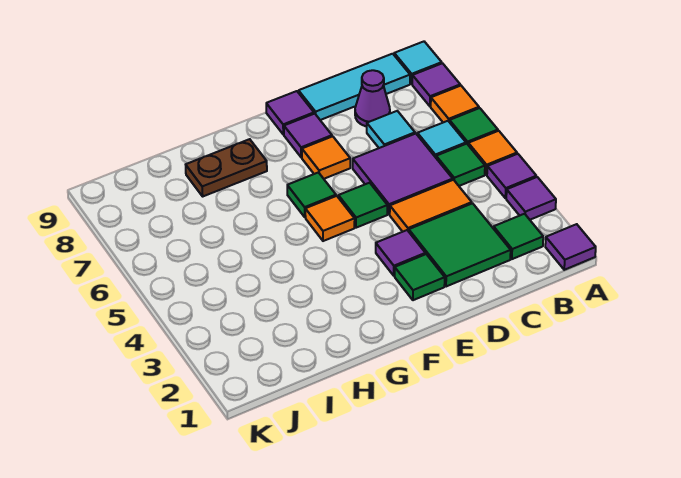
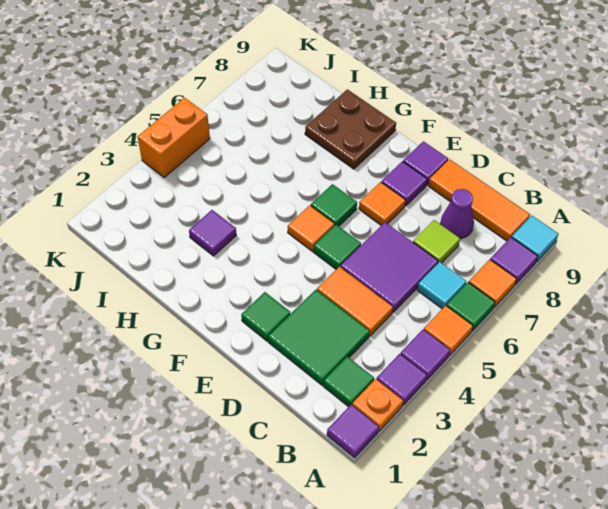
none -> orange 1x1 plate [352,379,403,431]
green 1x1 tile [436,144,485,186] -> none
cyan 1x3 tile [299,54,410,120] -> orange 1x3 tile [428,159,530,241]
cyan 1x1 tile [367,111,415,148] -> lime 1x1 tile [413,220,460,263]
purple 1x1 tile [376,230,425,276] -> purple 1x1 tile moved to [189,210,236,256]
brown 1x2 plate [186,139,267,196] -> brown 2x2 plate [305,89,396,169]
none -> orange 1x2 brick [138,98,210,177]

